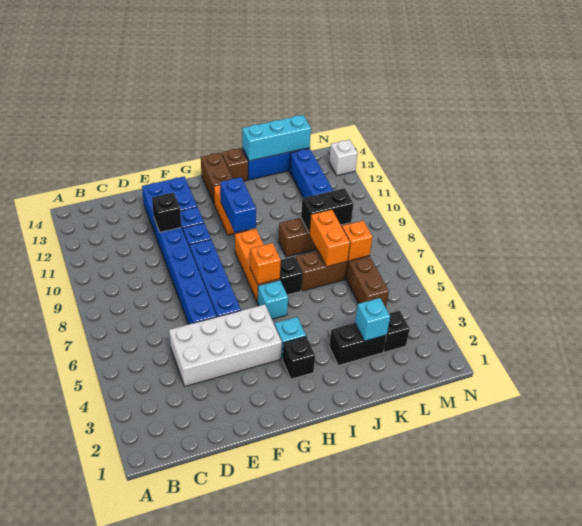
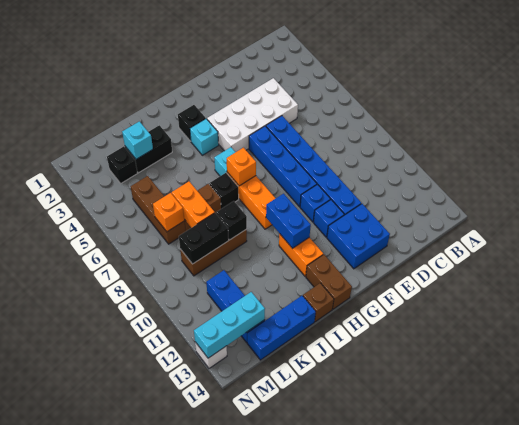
black 1x1 brick [152,193,181,232] -> black 1x1 brick moved to [216,201,247,240]
cyan 1x3 brick [242,115,311,161] -> cyan 1x3 brick moved to [194,292,265,358]

